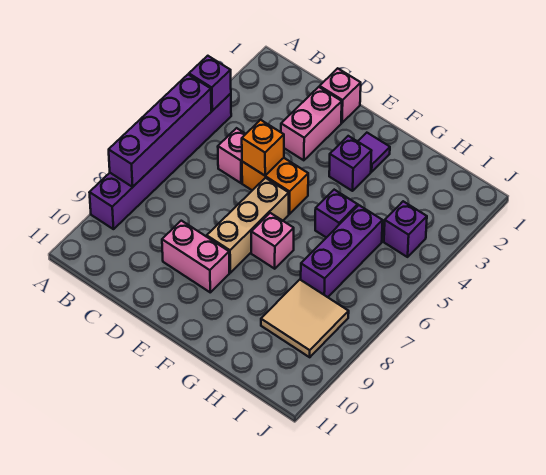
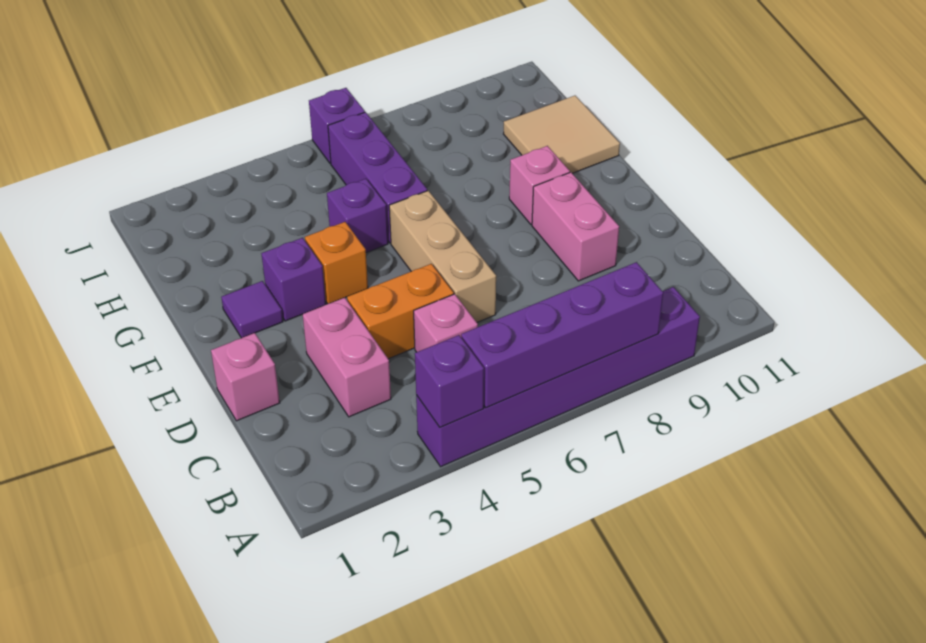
pink 1x2 brick [281,87,342,160] -> pink 1x2 brick turned to [303,298,391,417]
orange 1x2 brick [242,158,308,214] -> orange 1x2 brick turned to [347,264,454,359]
orange 1x1 brick [242,120,284,175] -> orange 1x1 brick moved to [305,222,368,304]
tan 1x3 brick [207,178,289,273] -> tan 1x3 brick turned to [389,191,496,322]
pink 1x1 brick [251,213,294,269] -> pink 1x1 brick moved to [509,146,570,225]
purple 1x3 brick [301,205,383,297] -> purple 1x3 brick turned to [328,112,427,243]
tan 2x2 tile [261,280,349,357] -> tan 2x2 tile moved to [504,96,620,173]
purple 1x1 brick [384,201,427,257] -> purple 1x1 brick moved to [309,88,365,164]

